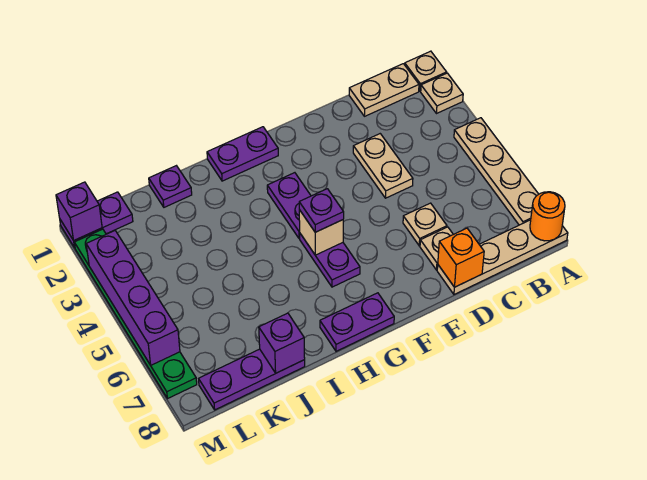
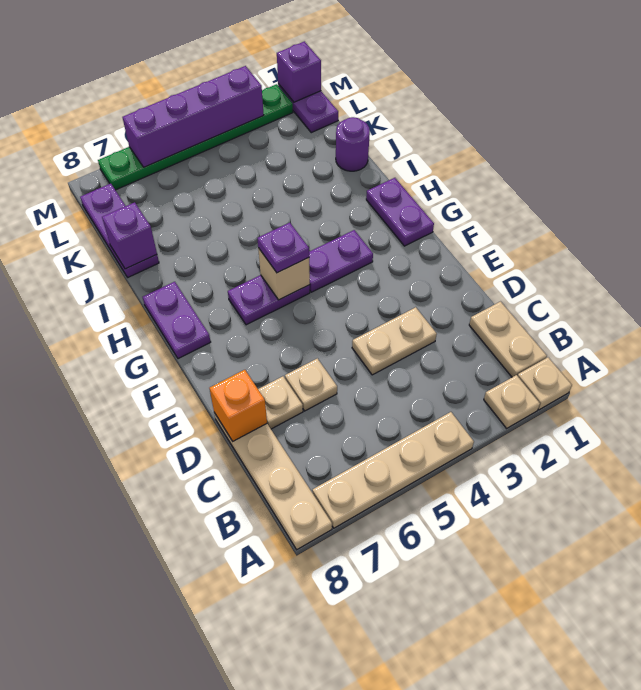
orange 1x1 round brick [530,192,565,241] -> none
purple 1x1 plate [149,166,192,207] -> purple 1x1 round brick [336,117,370,171]

